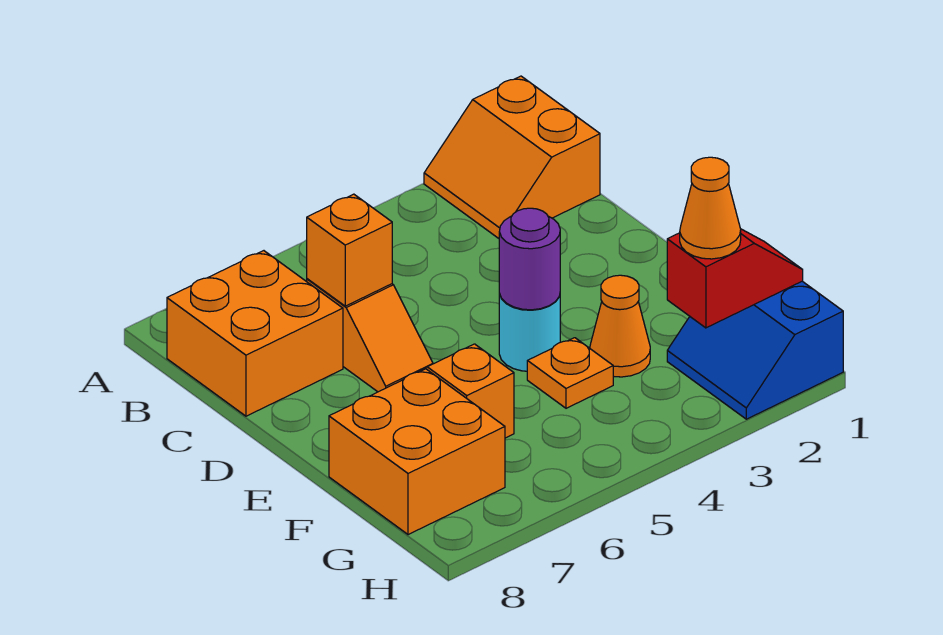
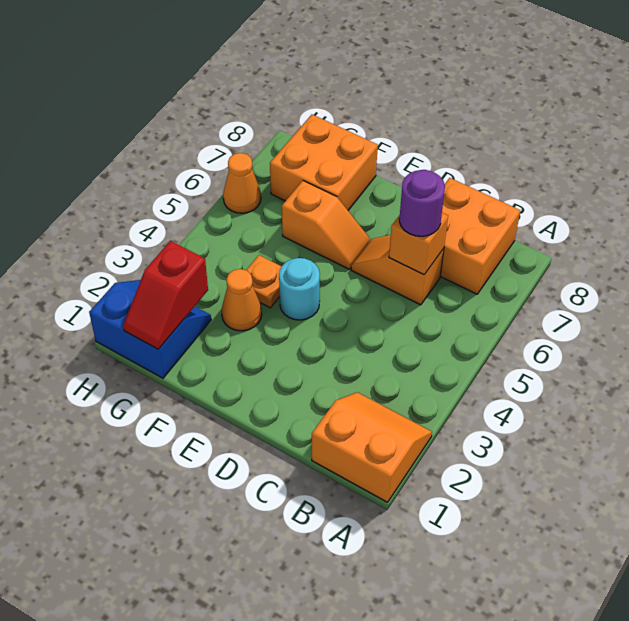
purple 1x1 round brick [499,208,560,310] -> purple 1x1 round brick moved to [399,170,445,236]
orange 1x1 cone [680,157,741,259] -> orange 1x1 cone moved to [223,153,261,213]

